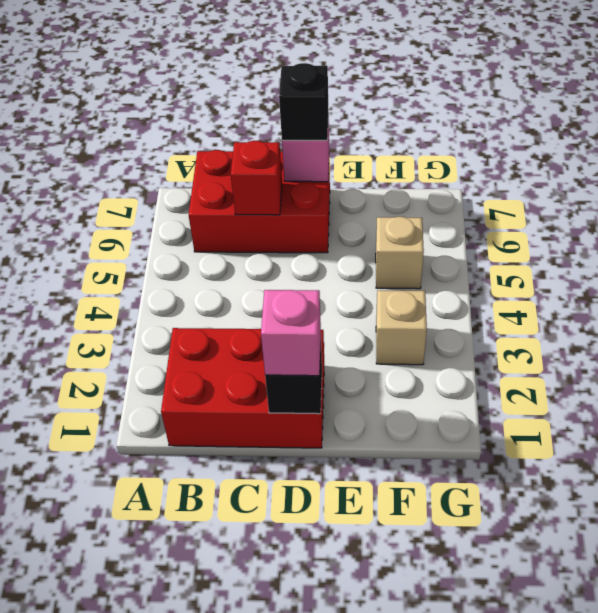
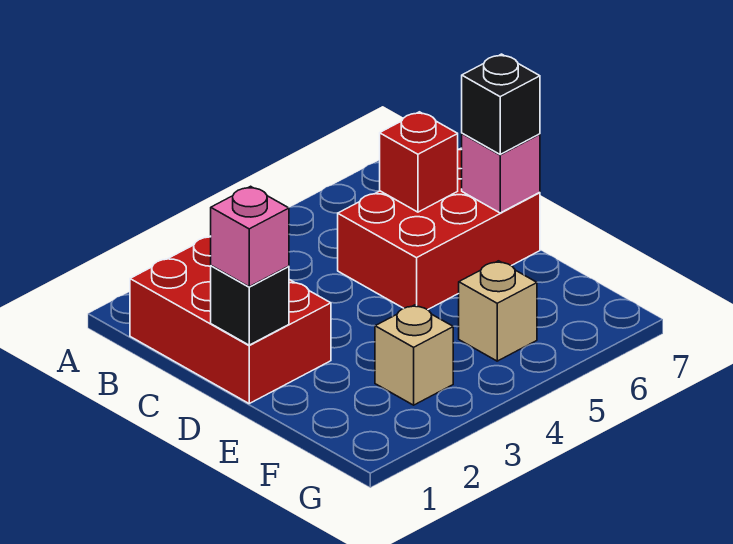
red 2x3 brick [189,150,330,253] -> red 2x3 brick turned to [338,148,540,310]

